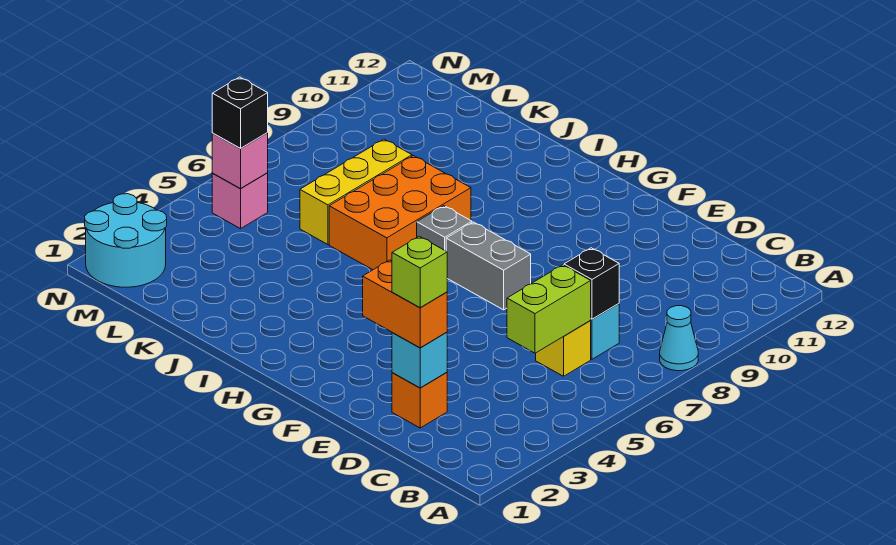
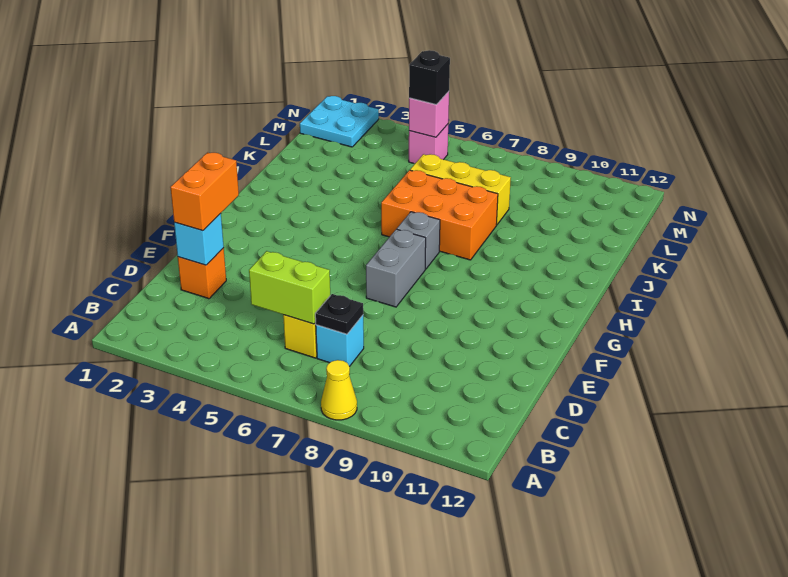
cyan 1x1 cone [660,306,698,371] -> yellow 1x1 cone [321,360,357,420]
black 1x1 brick [564,248,619,319] -> black 1x1 plate [315,294,363,334]
lime 1x1 brick [392,236,447,308] -> none
cyan 2x2 round brick [85,194,167,287] -> cyan 2x2 plate [300,96,379,147]

